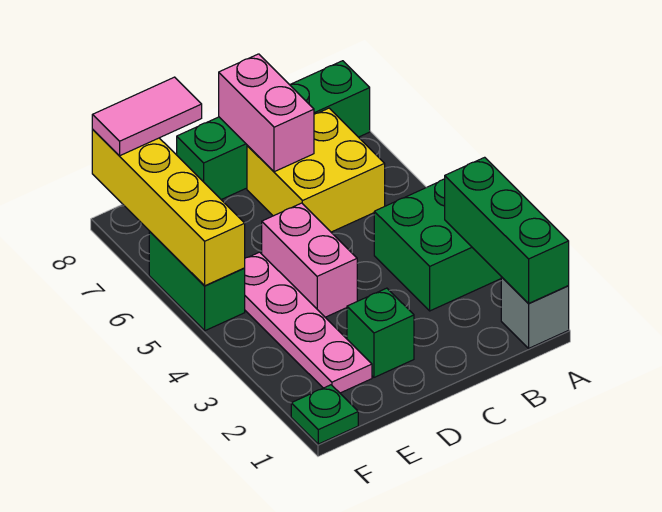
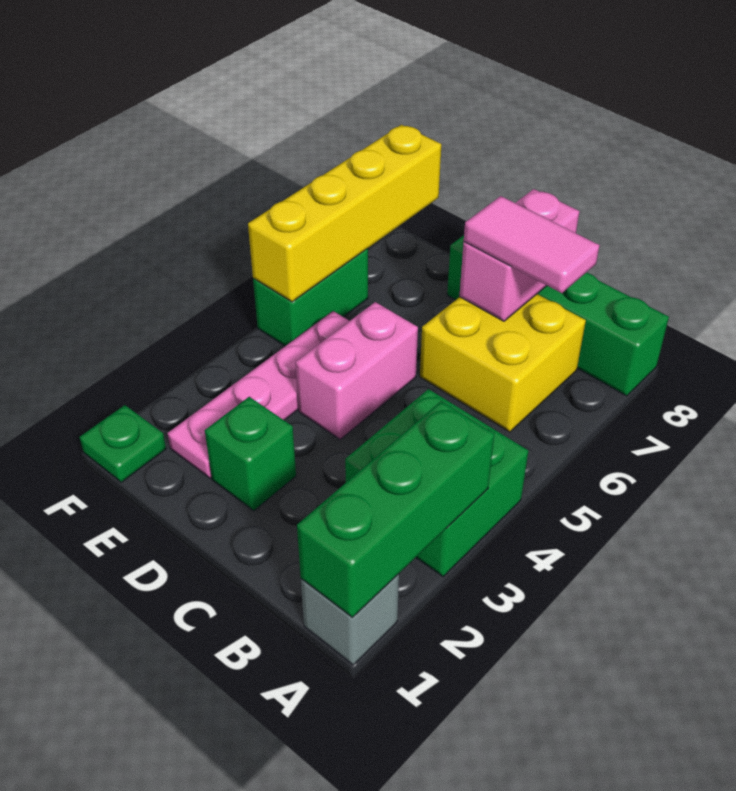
pink 1x2 tile [92,77,202,156] -> pink 1x2 tile moved to [464,196,599,293]

